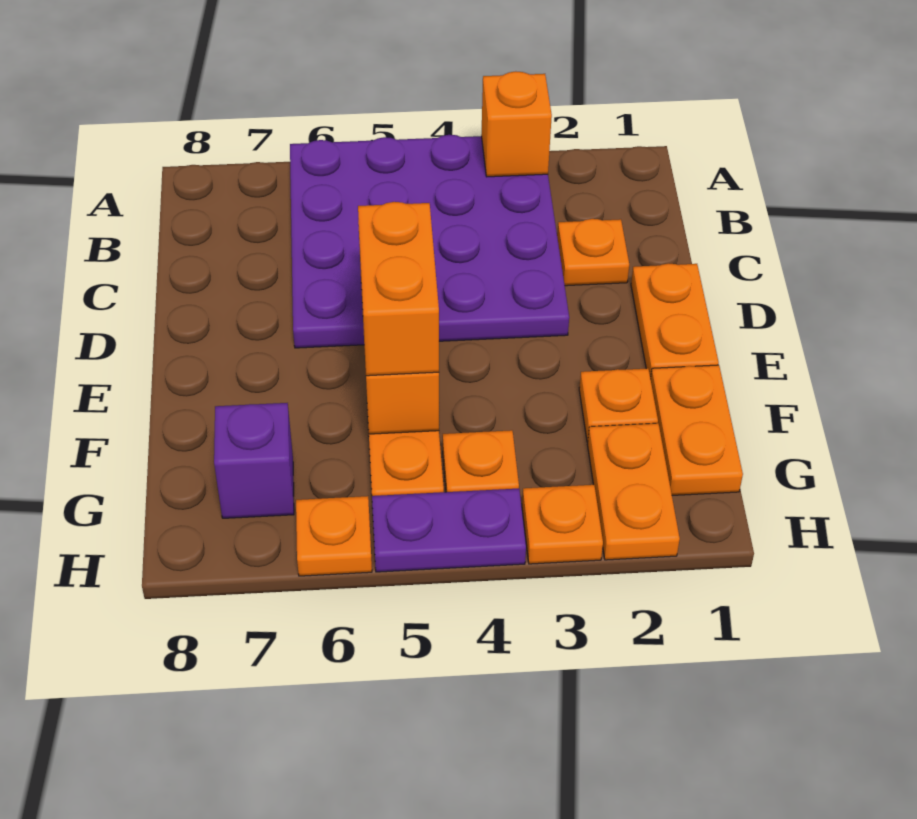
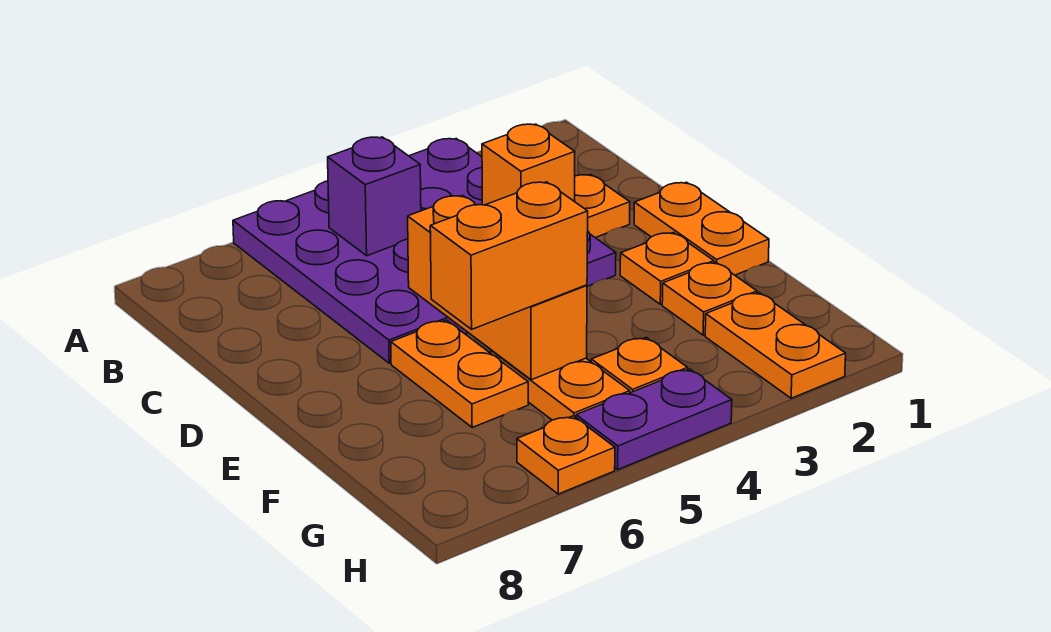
orange 1x1 brick [481,71,552,177] -> orange 1x1 brick moved to [482,124,575,205]
orange 1x2 brick [358,202,439,376] -> orange 1x2 brick turned to [430,182,588,329]
orange 1x2 plate [651,365,743,495] -> orange 1x2 plate moved to [391,320,528,427]
purple 1x1 brick [214,403,294,518] -> purple 1x1 brick moved to [328,137,421,256]
orange 1x1 plate [522,485,603,564] -> orange 1x1 plate moved to [620,233,714,304]

